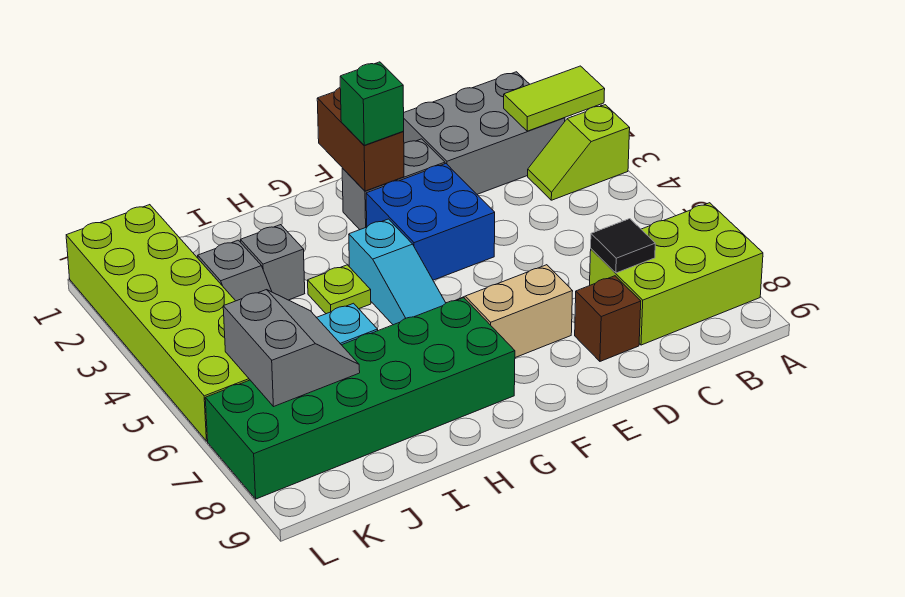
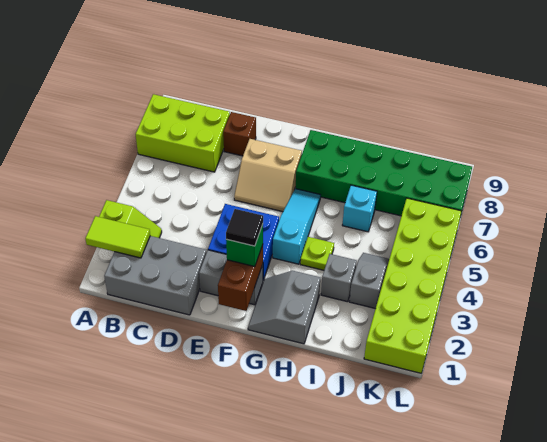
black 1x1 tile [591,219,655,273] -> black 1x1 tile moved to [226,209,263,246]
grey 2x2 slope [223,290,360,407] -> grey 2x2 slope moved to [248,271,320,344]

